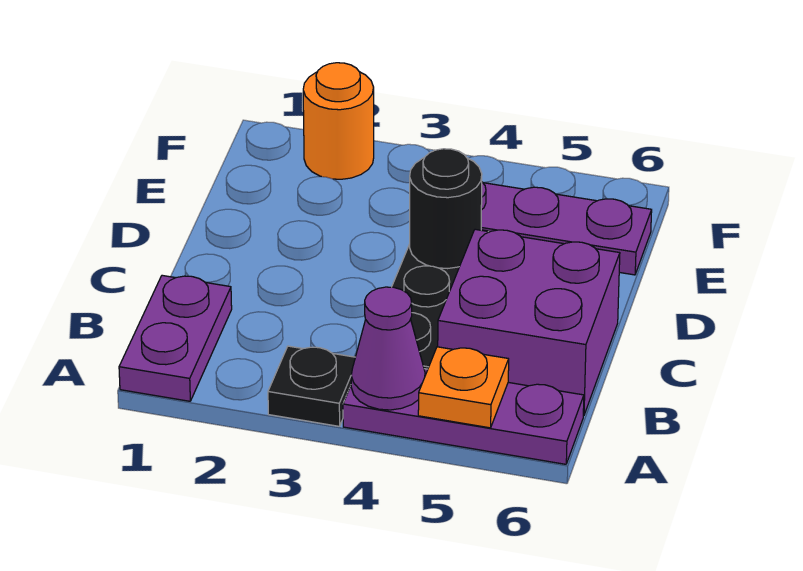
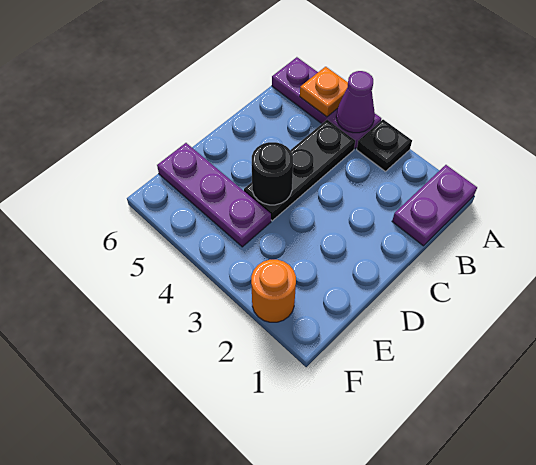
purple 2x2 brick [438,229,620,416] -> none

